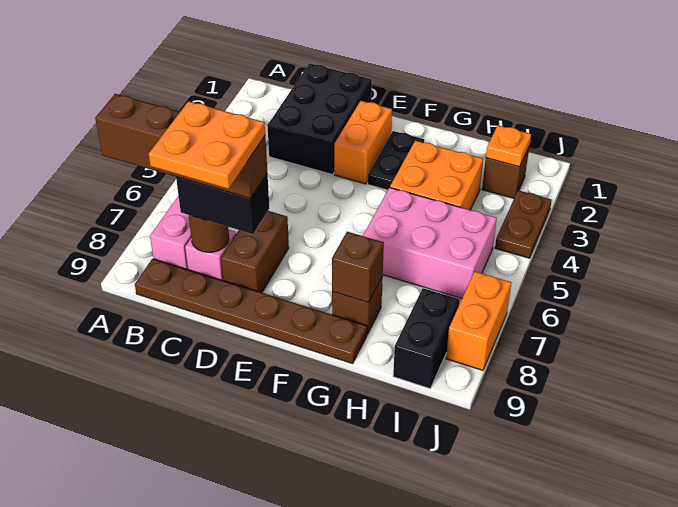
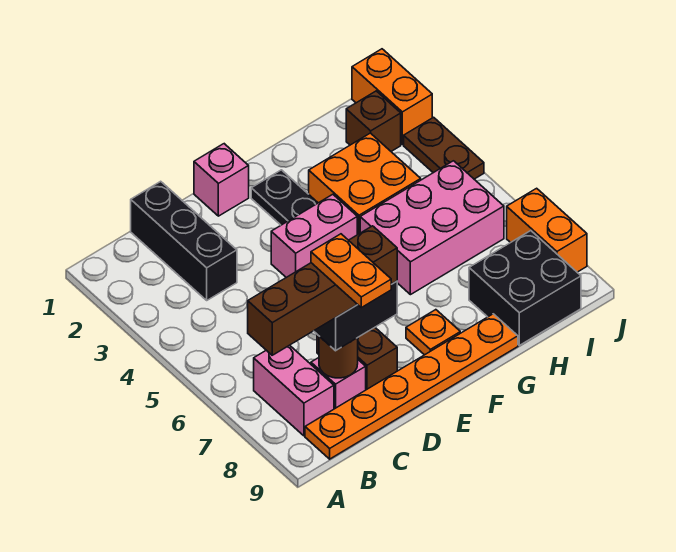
brown 1x6 plate [135,259,367,364] -> orange 1x6 plate [305,314,518,459]
black 2x3 brick [267,63,372,175] -> black 1x3 brick [131,181,237,300]
orange 2x2 plate [149,101,265,189] -> orange 1x2 plate [311,234,391,308]
none -> pink 1x1 brick [194,144,249,216]
orange 1x2 brick [334,101,392,184] -> orange 1x2 brick moved to [352,49,432,145]
none -> pink 1x2 brick [271,194,357,277]
brown 1x1 brick [332,276,383,334] -> none
brown 1x1 brick [332,232,384,303] -> none
orange 1x1 plate [486,125,531,167] -> orange 1x1 plate moved to [406,310,460,355]
black 1x2 brick [393,288,460,388] -> black 2x2 brick [469,231,581,345]

